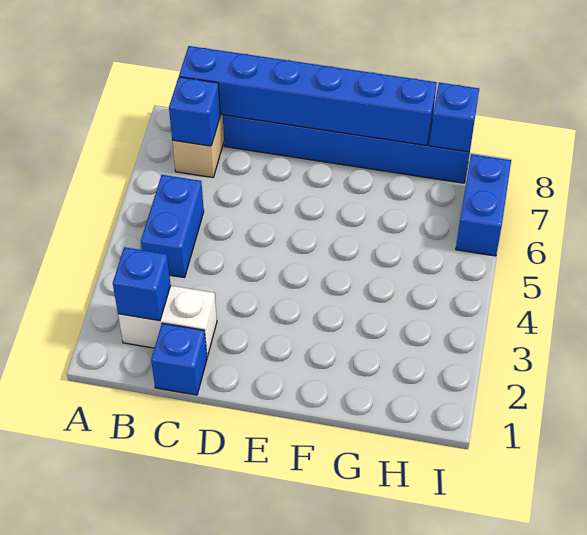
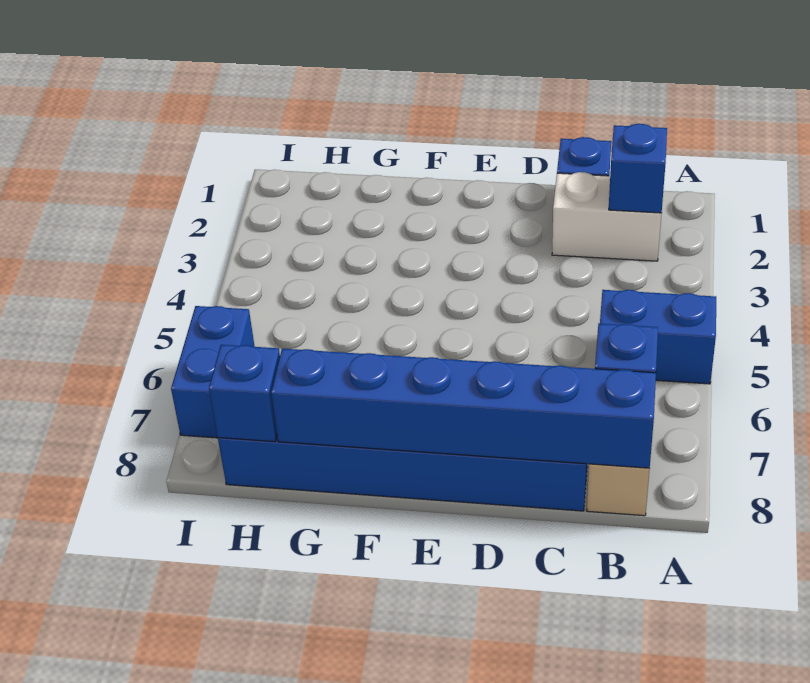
blue 1x2 brick [141,175,204,278] -> blue 1x2 brick turned to [600,290,716,384]

